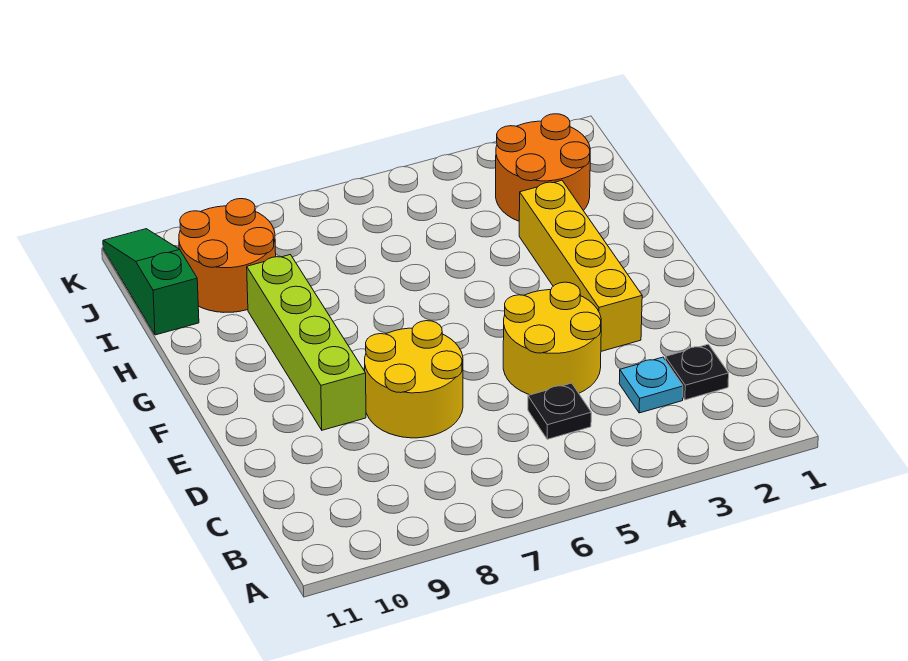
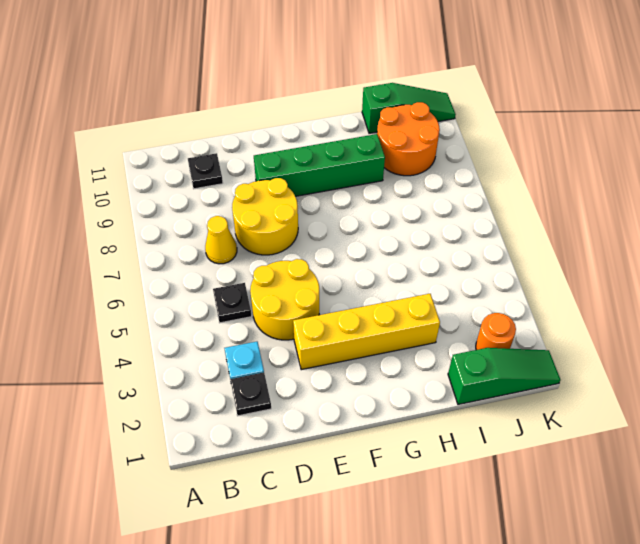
none -> yellow 1x1 cone [205,216,237,264]
none -> black 1x1 plate [188,153,223,189]
lime 1x4 brick [247,255,366,430] -> green 1x4 brick [254,134,385,196]
none -> green 1x3 slope [448,348,560,405]
orange 2x2 round brick [496,114,590,221] -> orange 1x1 round brick [476,313,516,350]

